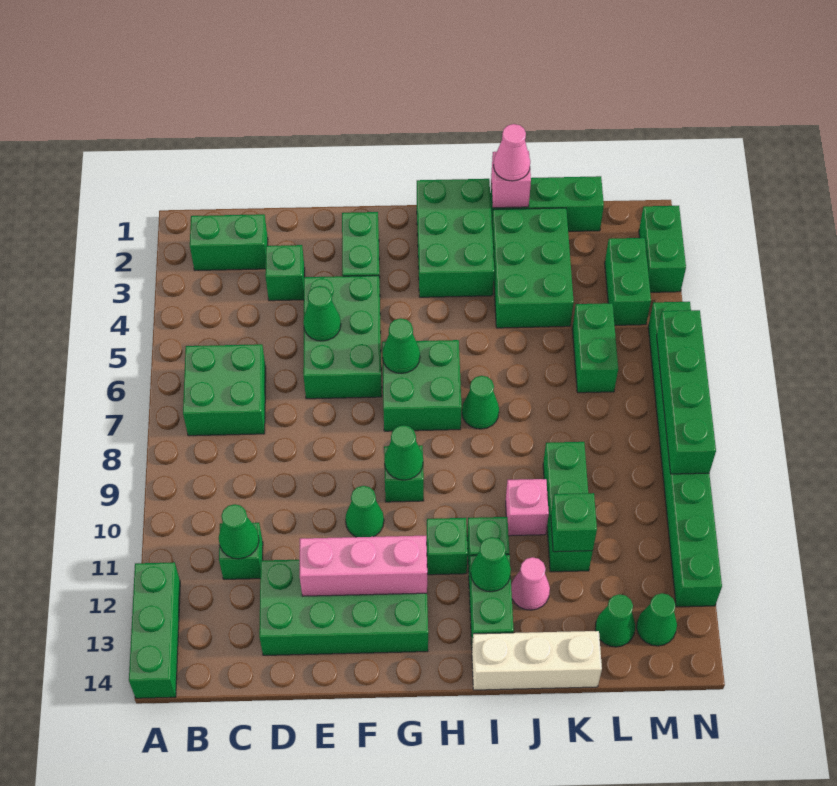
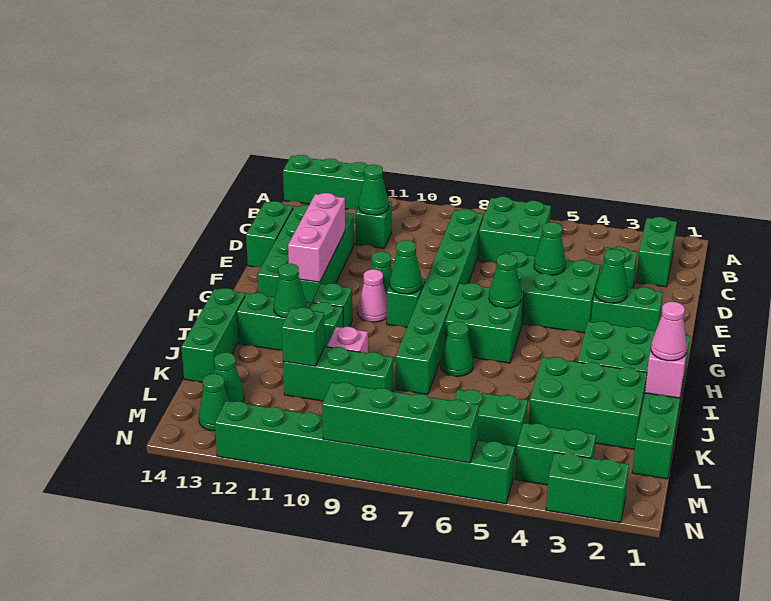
none -> green 1x8 brick [395,209,484,394]
none -> green 1x2 brick [246,201,293,267]
none -> green 1x1 cone [595,249,628,303]
white 1x3 brick [472,631,602,690] -> green 1x3 brick [181,288,245,382]
pink 1x1 cone [511,557,550,610] -> pink 1x1 cone moved to [358,269,387,322]

